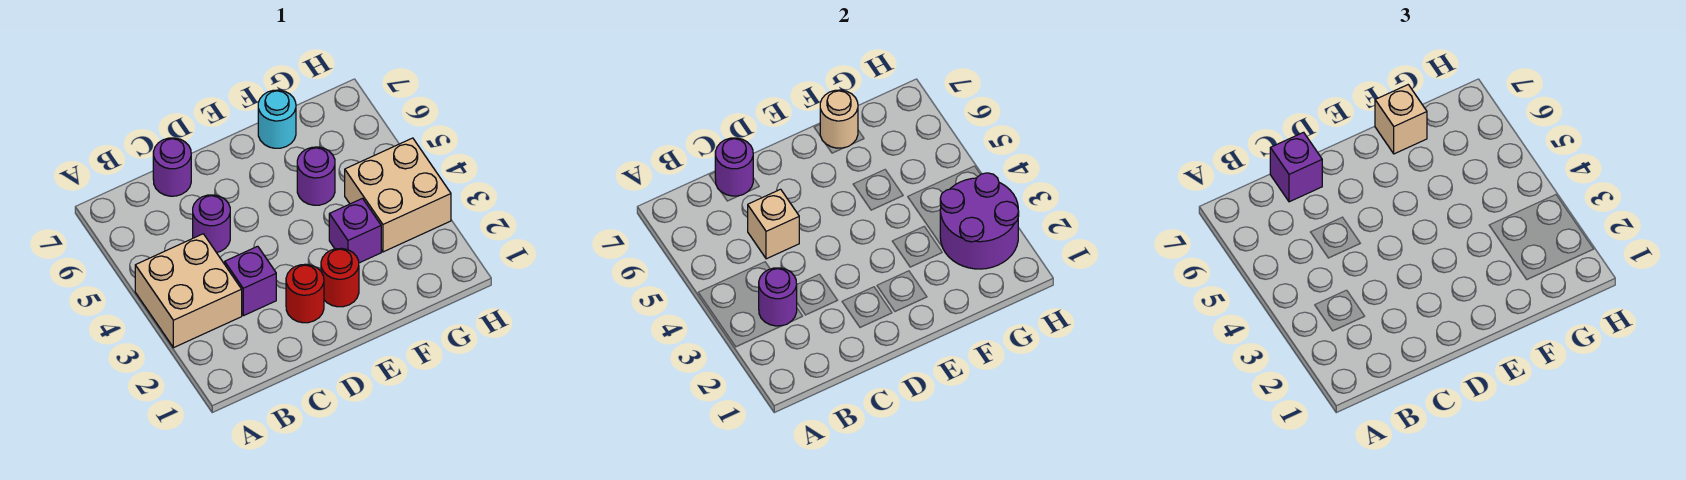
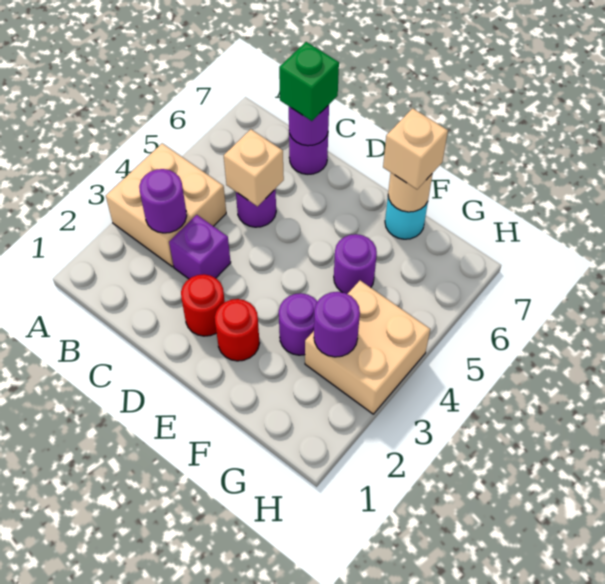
purple 1x1 brick [1270,132,1322,202] -> green 1x1 brick [279,42,339,121]
purple 1x1 brick [329,198,381,263] -> purple 1x1 round brick [279,293,318,355]
purple 2x2 round brick [940,173,1019,269] -> purple 1x1 round brick [314,292,360,357]

